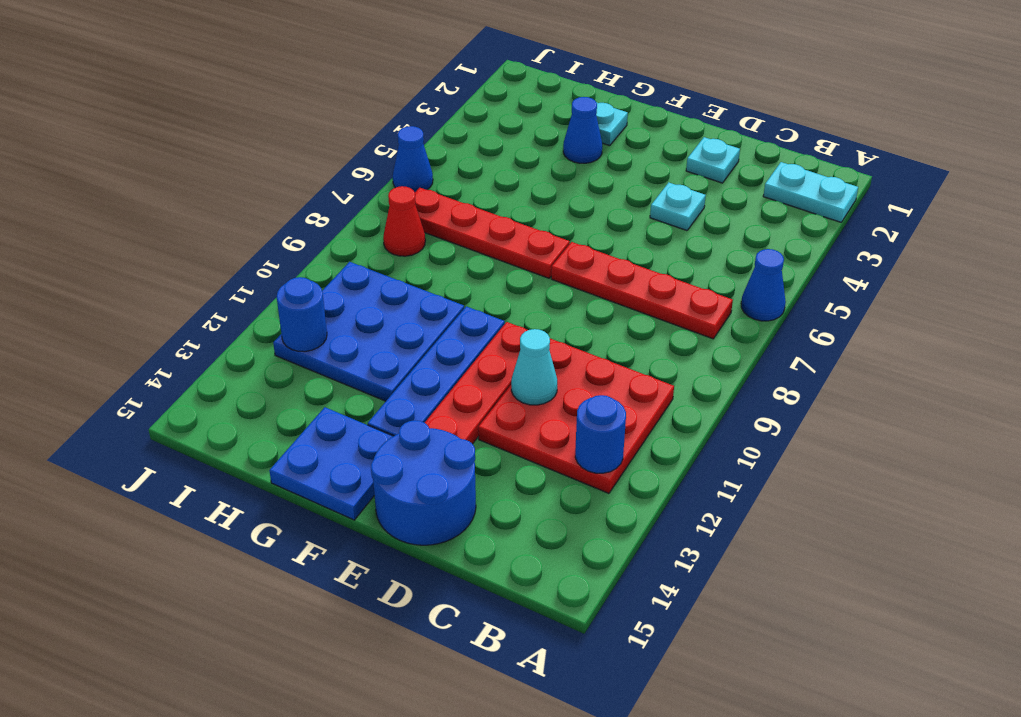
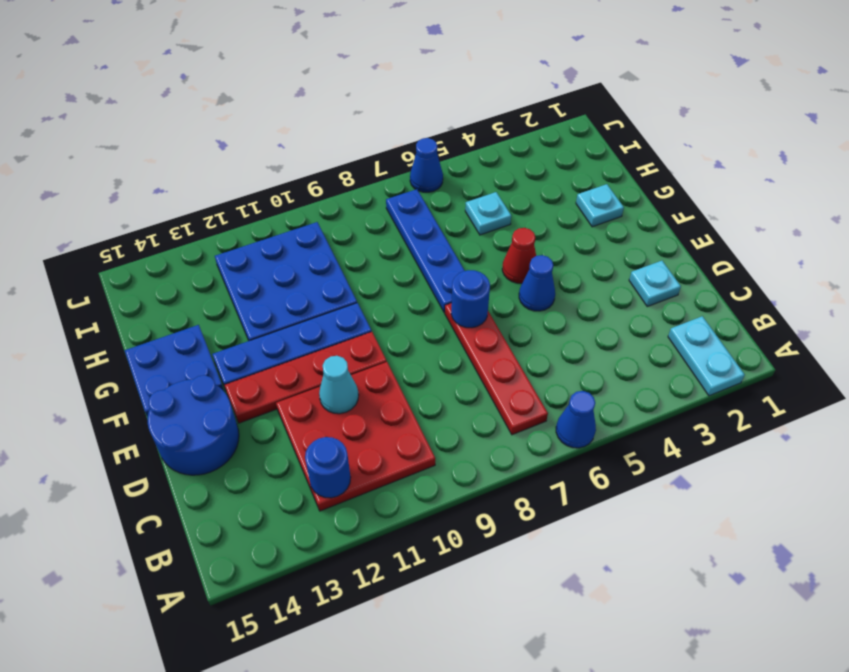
cyan 1x1 plate [650,182,706,231] -> cyan 1x1 plate moved to [465,192,511,235]
red 1x4 plate [415,188,570,278] -> blue 1x4 plate [386,189,465,312]
blue 1x1 cone [563,97,602,163] -> blue 1x1 cone moved to [519,255,555,311]
red 1x1 cone [383,186,425,256] -> red 1x1 cone moved to [502,228,536,283]
blue 1x1 round brick [276,277,327,352] -> blue 1x1 round brick moved to [451,270,490,328]

